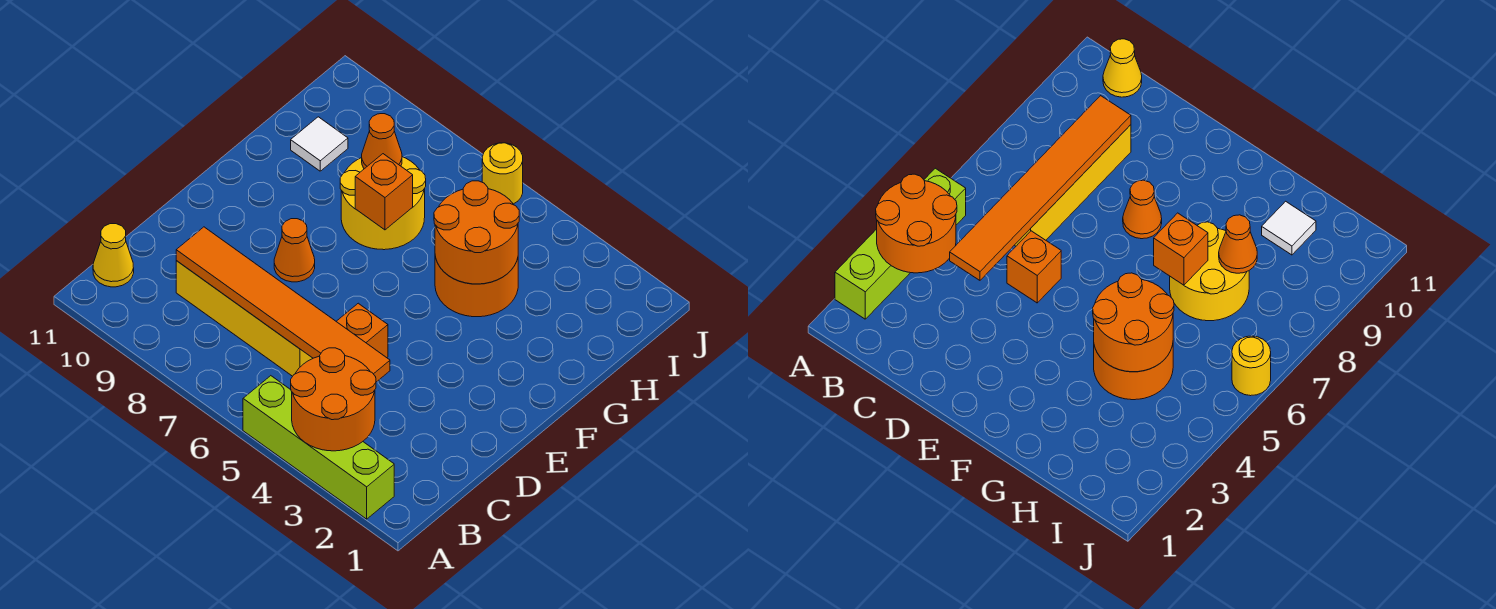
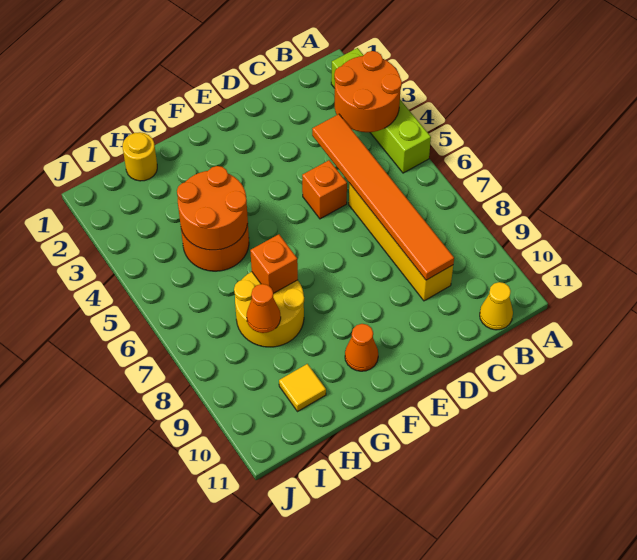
orange 1x1 cone [274,219,315,282] -> orange 1x1 cone moved to [345,324,378,371]
white 1x1 tile [291,117,348,171] -> yellow 1x1 tile [279,364,326,412]
yellow 1x1 round brick [482,143,523,204] -> yellow 1x1 round brick moved to [123,132,157,181]

